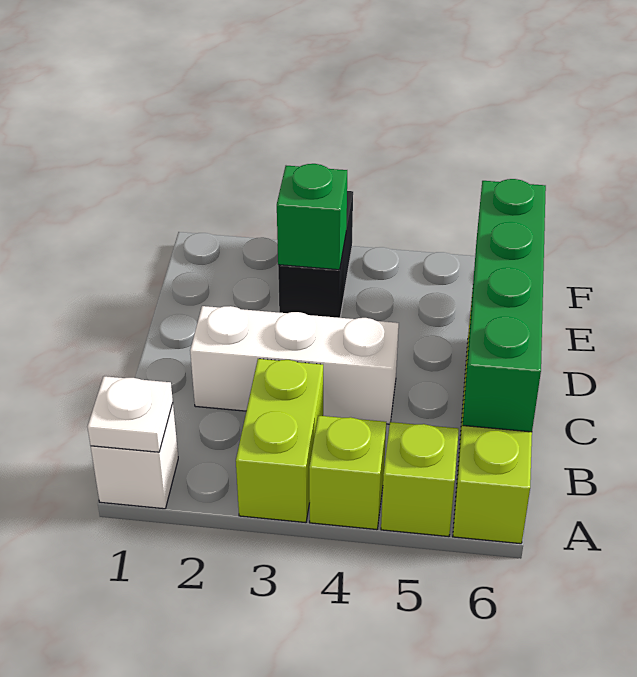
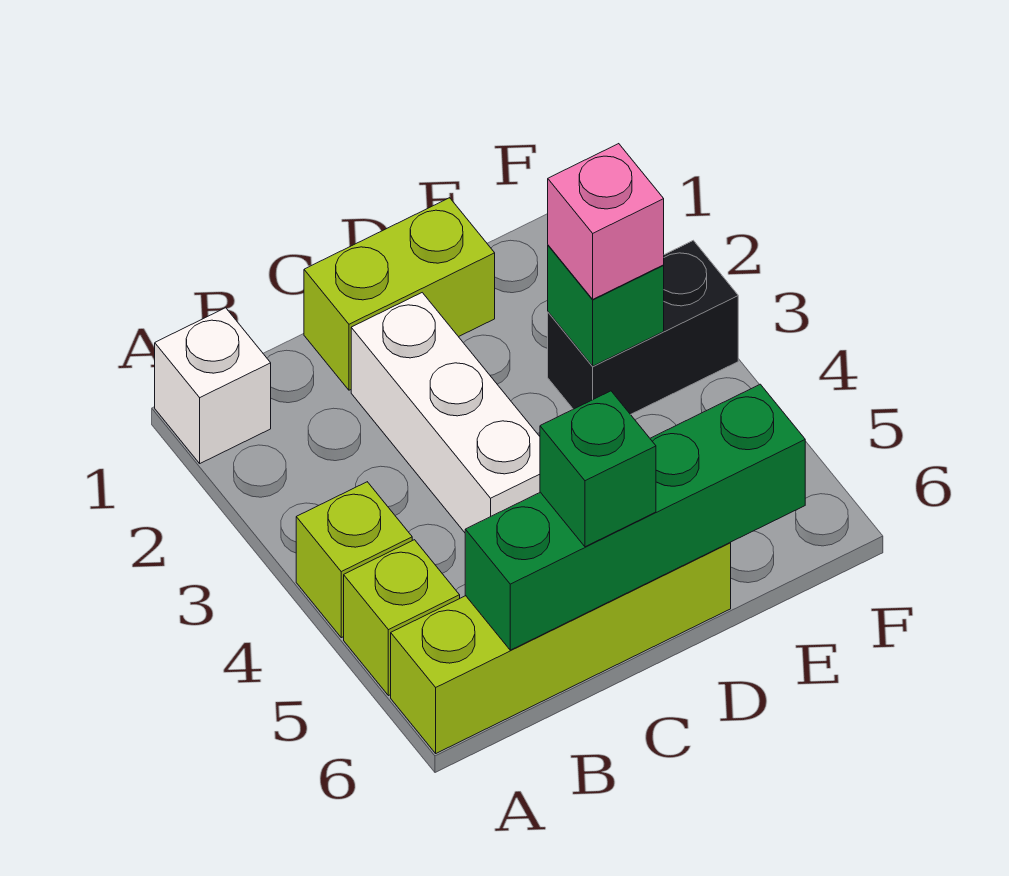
white 1x1 plate [88,376,173,452] -> none
lime 1x2 brick [236,359,323,523] -> lime 1x2 brick moved to [304,198,495,390]
none -> green 1x1 brick [540,391,656,547]
none -> pink 1x1 brick [548,144,664,299]

